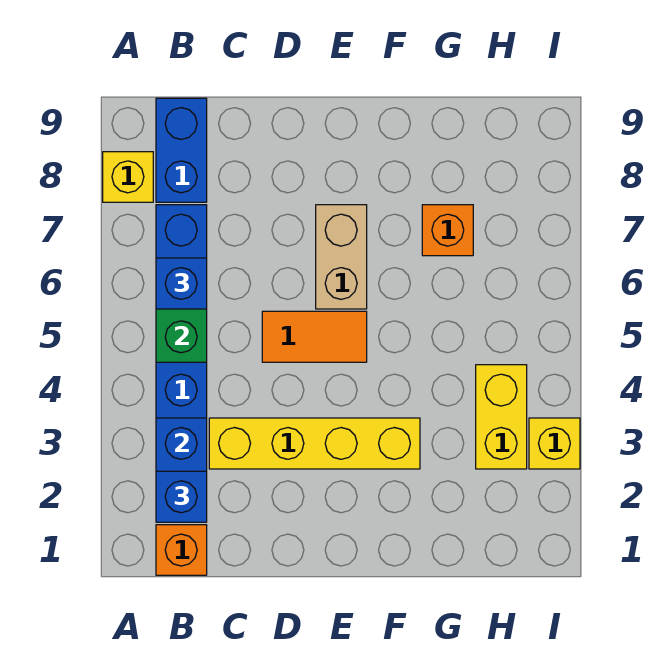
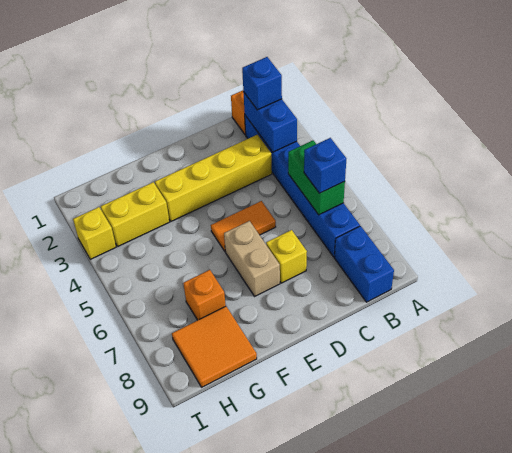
yellow 1x1 brick [103,152,153,202] -> yellow 1x1 brick moved to [266,230,307,283]
none -> orange 2x2 tile [172,306,257,387]
yellow 1x2 brick [476,365,527,469] -> yellow 1x2 brick turned to [101,182,169,247]

